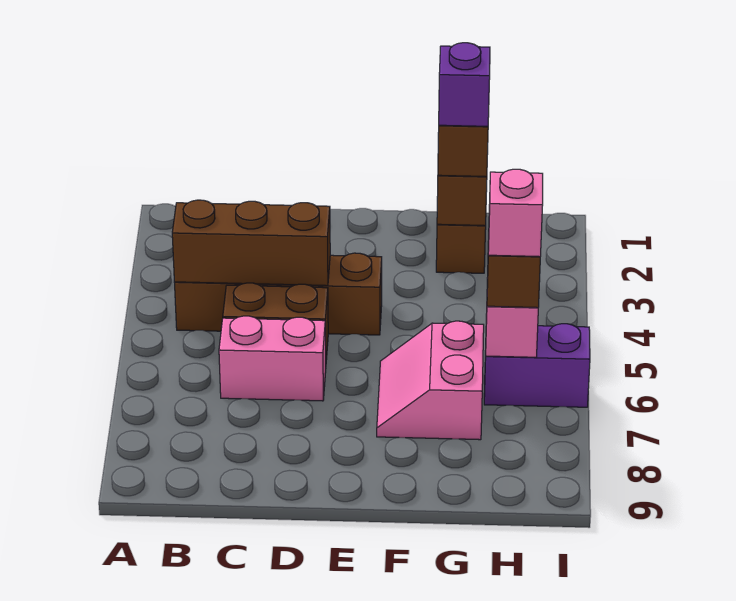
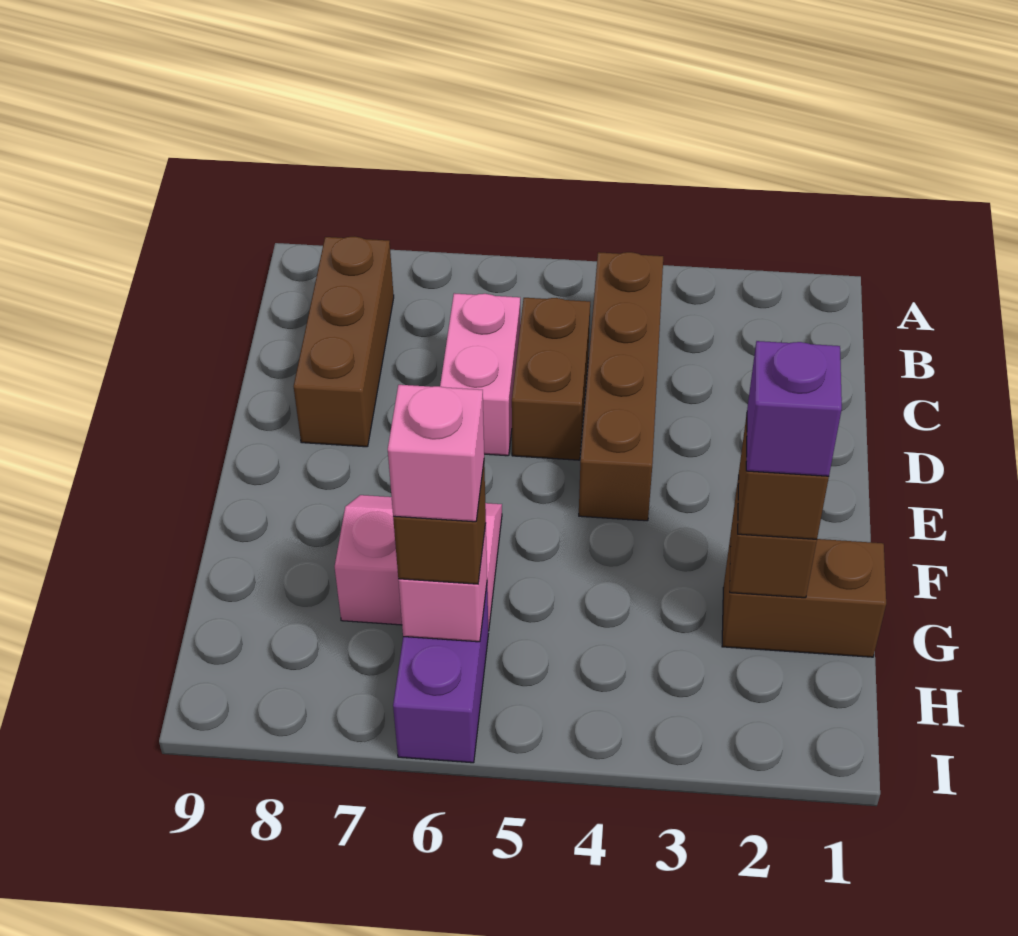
brown 1x3 brick [172,200,330,286] -> brown 1x3 brick moved to [294,237,394,447]

